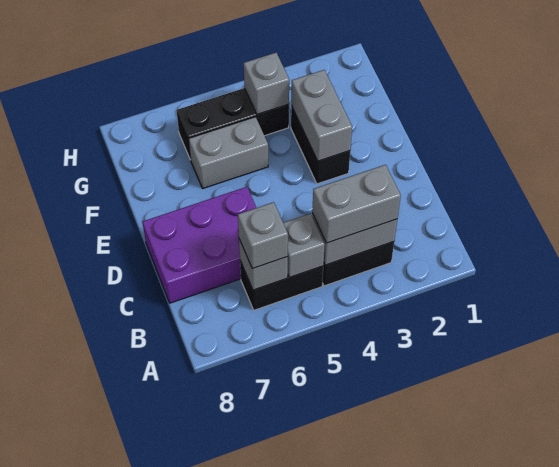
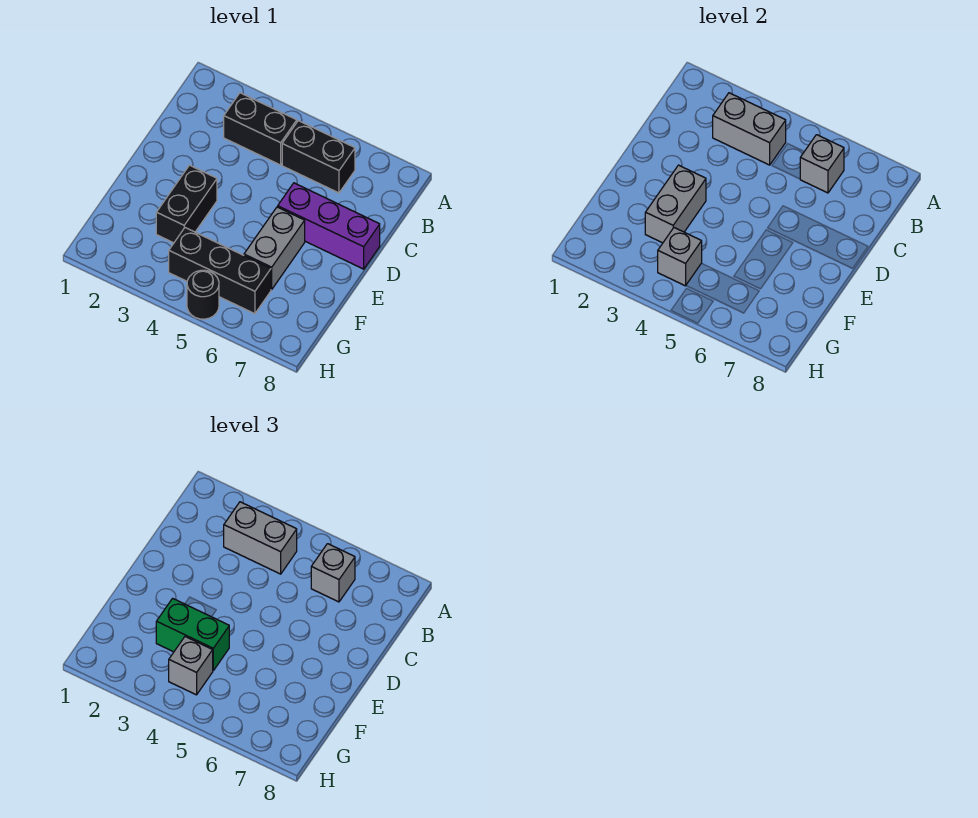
grey 1x1 brick [283,214,325,278] -> grey 1x1 brick moved to [169,637,213,695]
purple 2x3 brick [143,187,256,303] -> purple 1x3 brick [278,183,380,269]
none -> green 1x2 brick [156,598,229,670]
grey 1x2 brick [189,117,268,189] -> grey 1x2 brick turned to [244,207,305,289]
none -> black 1x1 round brick [187,270,219,319]

